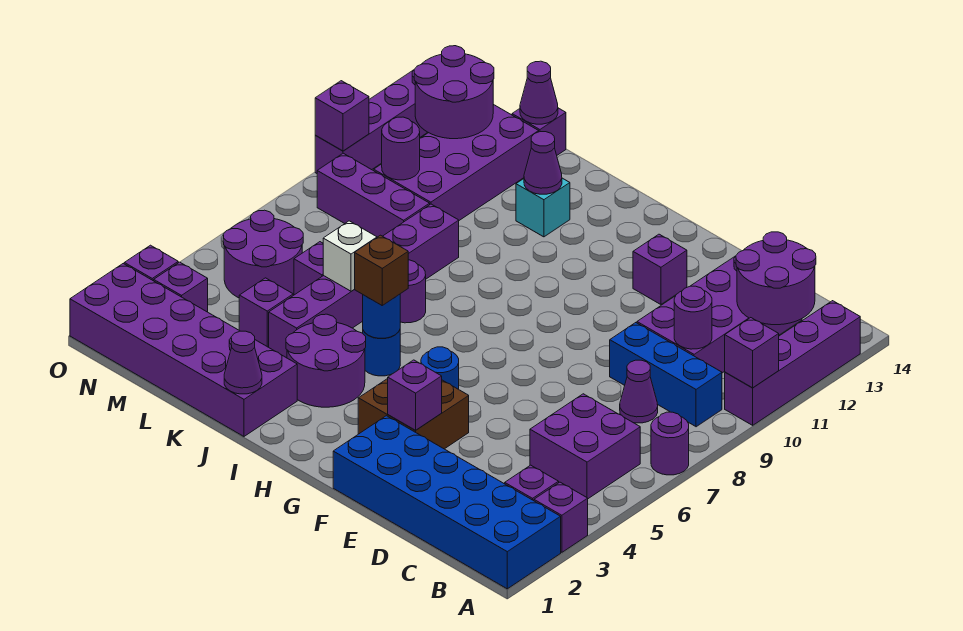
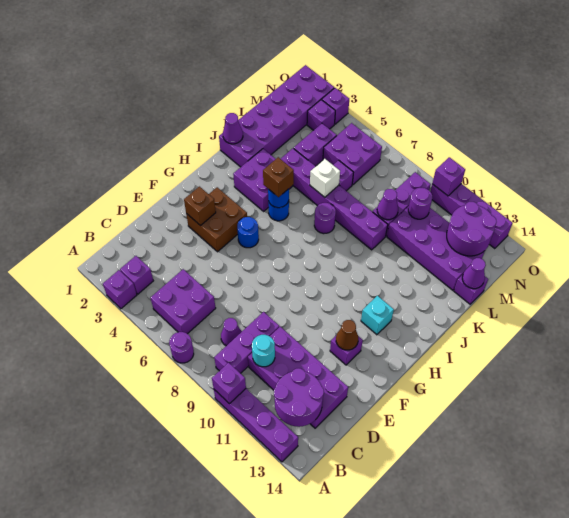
blue 2x6 brick [333,416,561,589] -> none
blue 1x3 brick [610,323,722,427] -> purple 1x3 brick [214,312,279,373]
purple 1x1 round brick [674,286,712,349] -> cyan 1x1 round brick [252,335,275,367]
purple 1x1 brick [388,360,442,430] -> brown 1x1 brick [184,187,216,225]
none -> brown 1x1 cone [336,320,358,350]
purple 2x2 round brick [286,314,366,407] -> purple 2x2 brick [233,149,293,211]
cyan 1x1 brick [516,178,570,237] -> cyan 1x1 brick moved to [361,296,394,335]
purple 1x1 cone [524,132,562,194] -> purple 1x1 cone moved to [377,189,398,220]
purple 1x1 brick [239,278,293,347] -> purple 1x2 brick [294,124,337,166]
purple 2x2 round brick [223,210,303,298] -> purple 2x2 brick [323,123,382,185]

